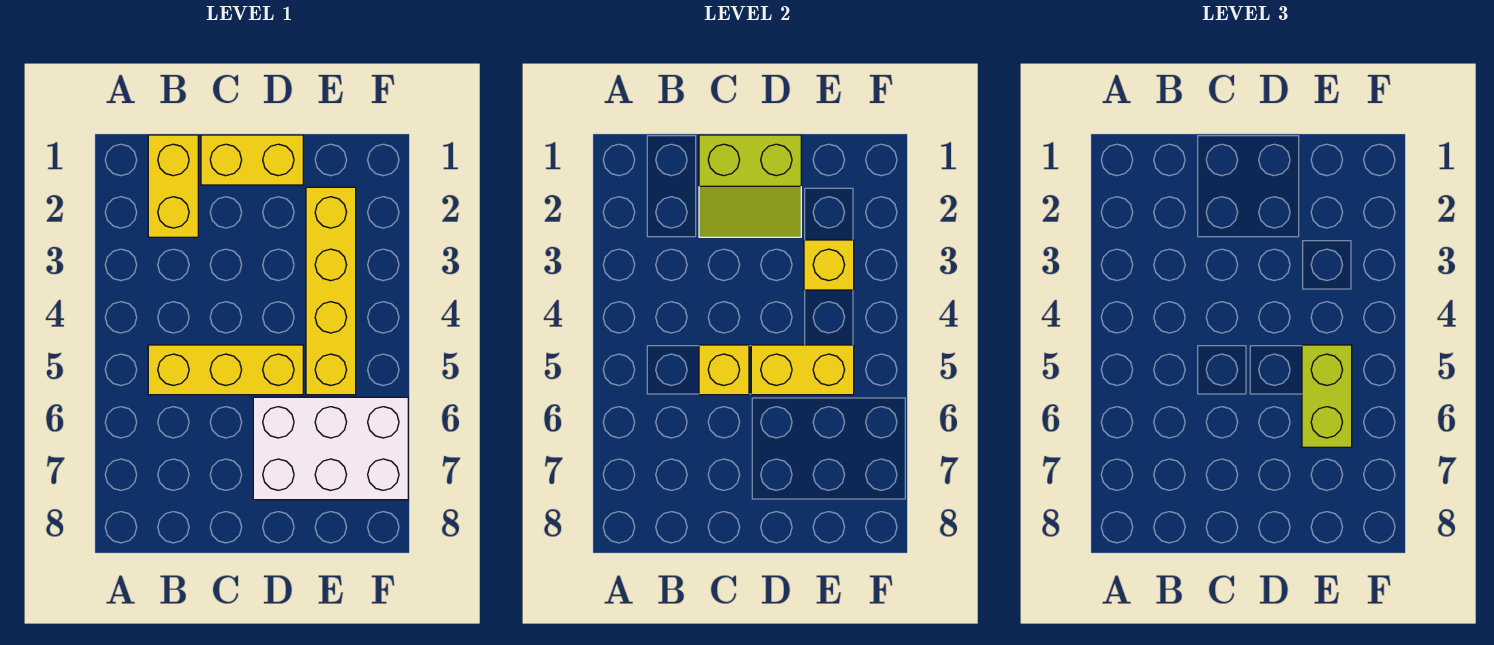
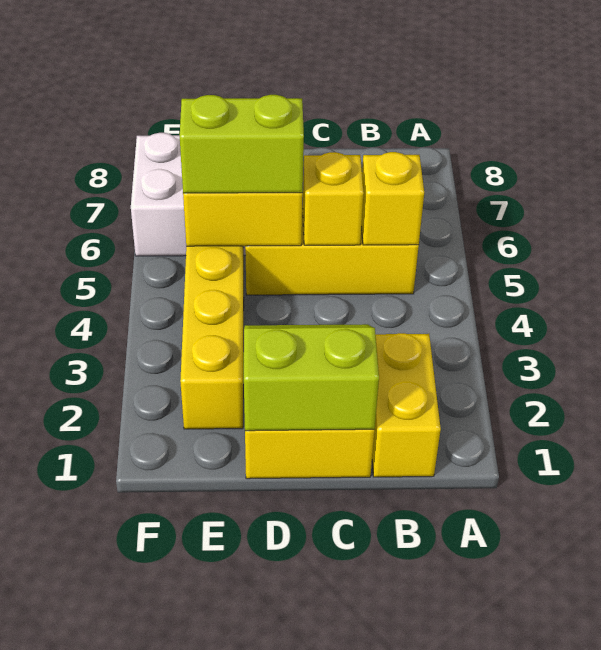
yellow 1x1 brick [804,240,854,290] -> yellow 1x1 brick moved to [361,152,424,245]
lime 1x2 brick [1302,345,1352,447] -> lime 1x2 brick turned to [180,95,304,193]

